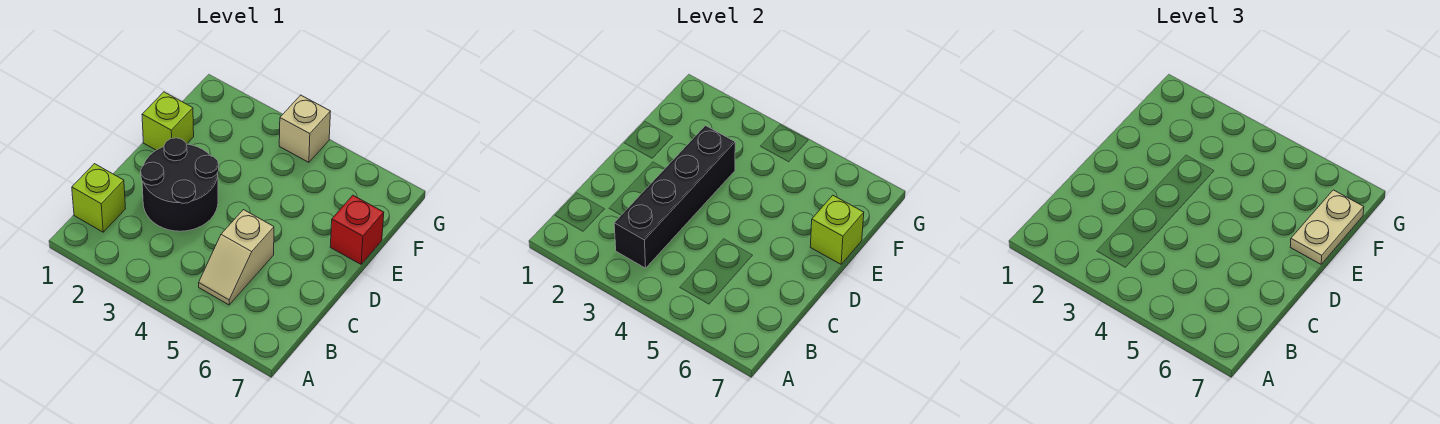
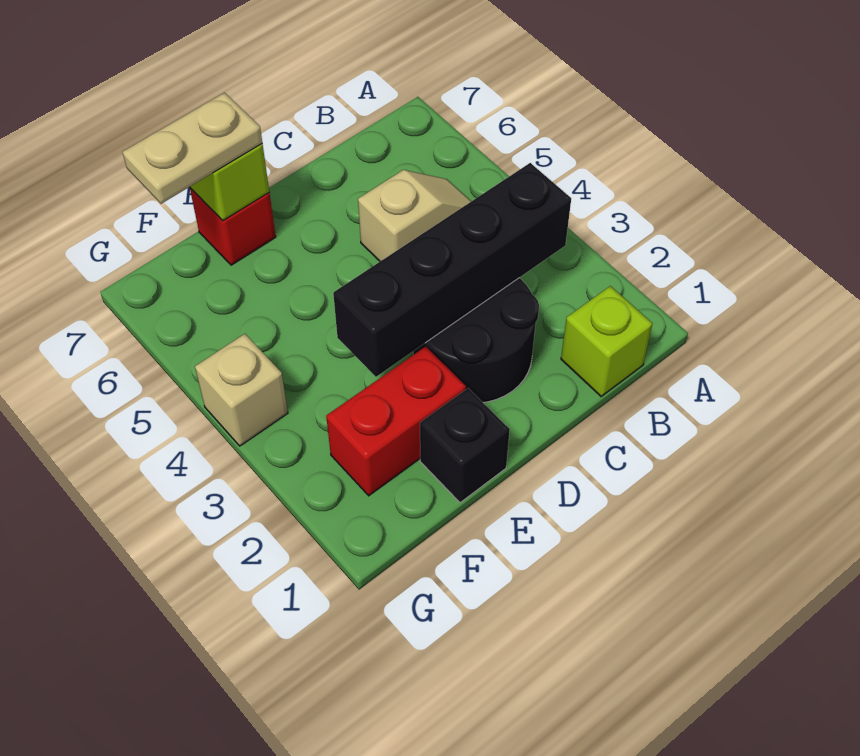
lime 1x1 brick [142,92,194,150] -> black 1x1 brick [420,388,510,503]
none -> red 1x2 brick [326,347,466,496]

